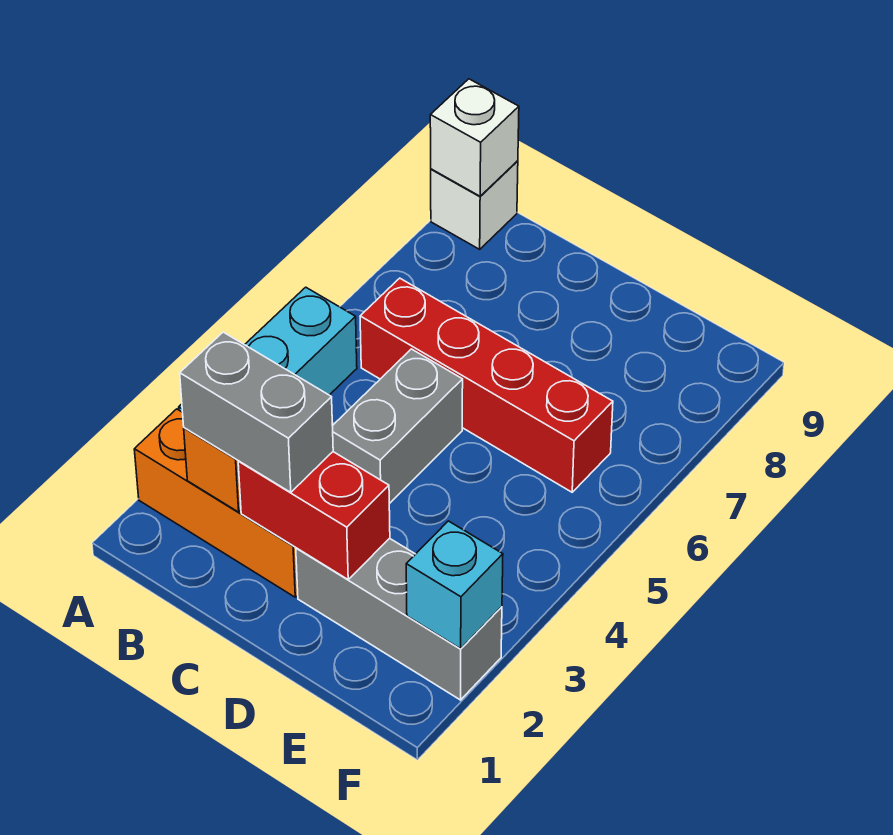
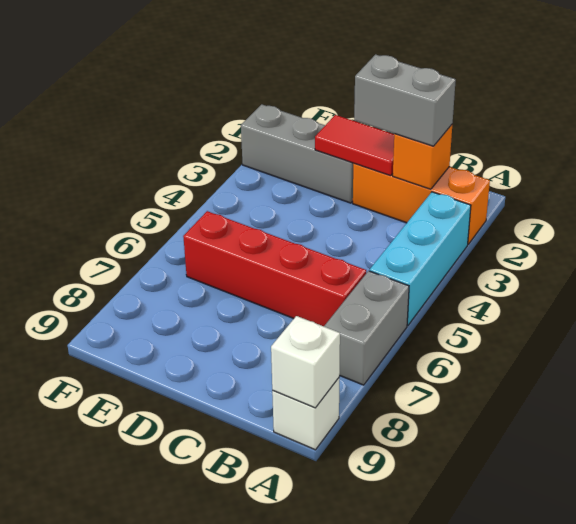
red 1x2 brick [238,452,390,579] -> red 1x2 tile [315,115,394,176]
grey 1x2 brick [333,349,463,504] -> grey 1x2 brick moved to [324,271,409,385]
cyan 1x1 brick [406,521,503,649] -> none

